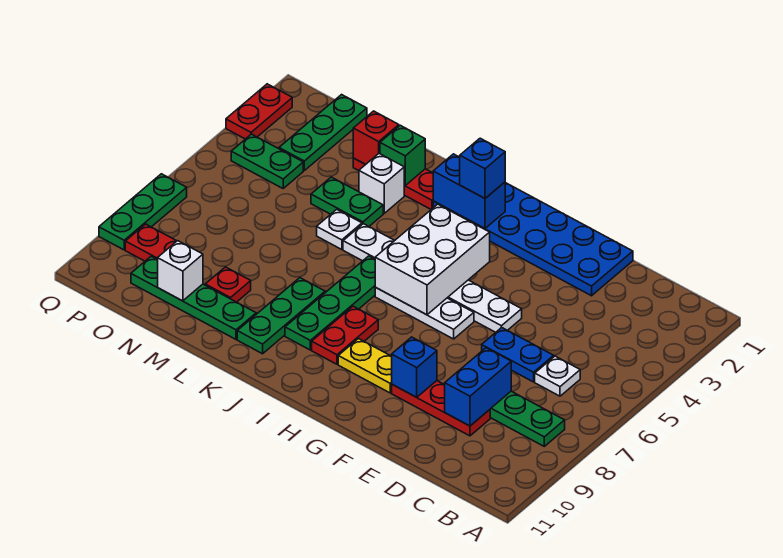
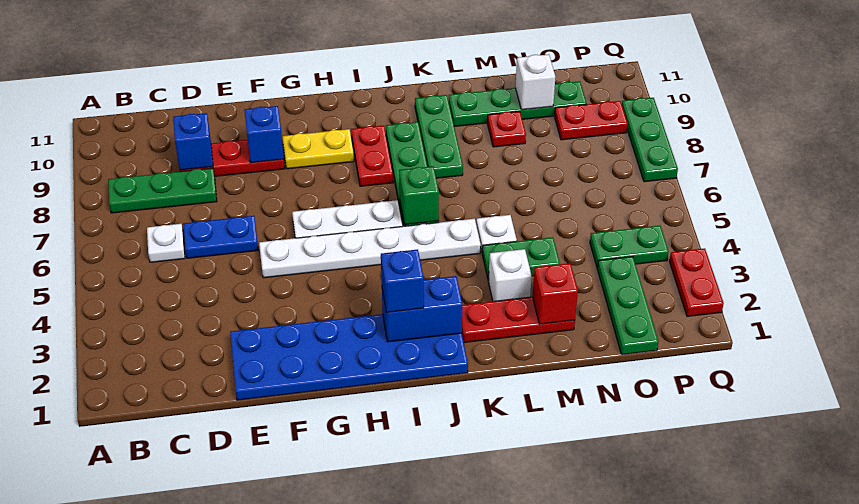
blue 1x2 brick [445,348,511,426] -> blue 1x1 brick [173,113,213,170]
white 2x3 brick [375,204,490,315] -> none
green 1x1 brick [380,125,425,185] -> green 1x1 brick moved to [399,166,439,225]

